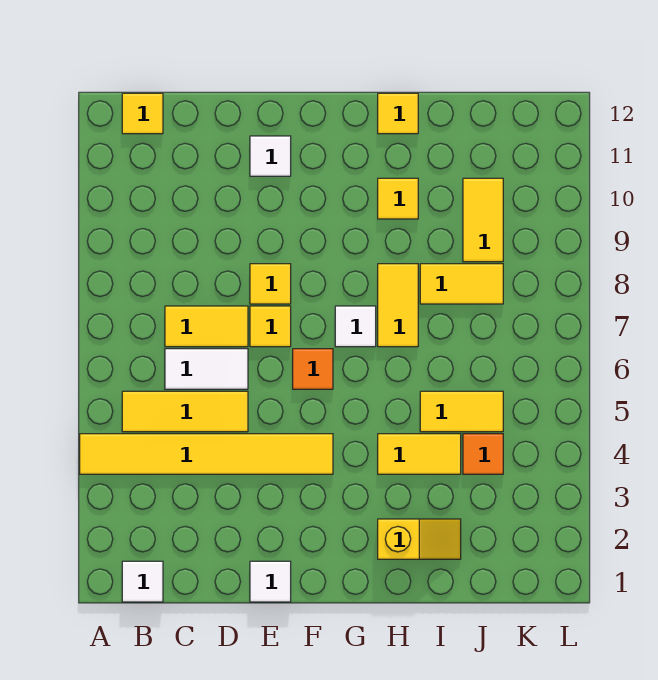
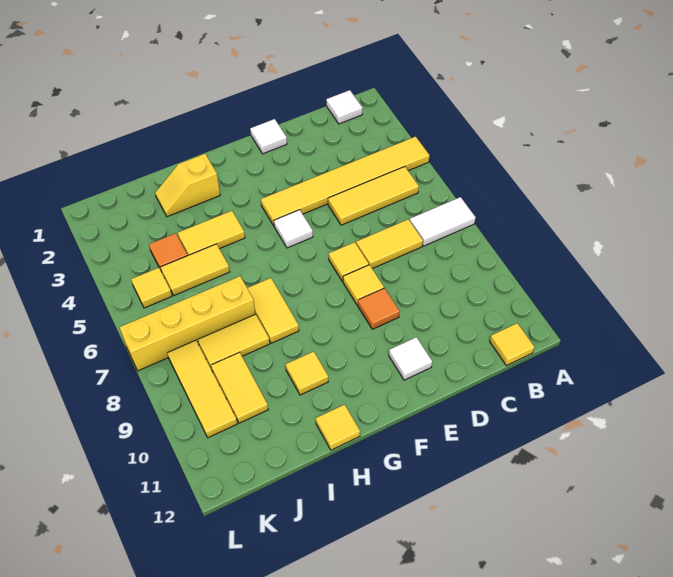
white 1x2 tile [165,349,248,389] -> white 1x2 tile moved to [410,197,476,246]
orange 1x1 tile [293,349,333,389] -> orange 1x1 tile moved to [358,288,400,329]
white 1x1 tile [335,306,376,347] -> white 1x1 tile moved to [274,210,313,248]
none -> yellow 1x4 brick [119,276,255,371]
none -> yellow 1x1 tile [131,268,172,308]
none -> yellow 1x3 tile [167,340,237,438]

